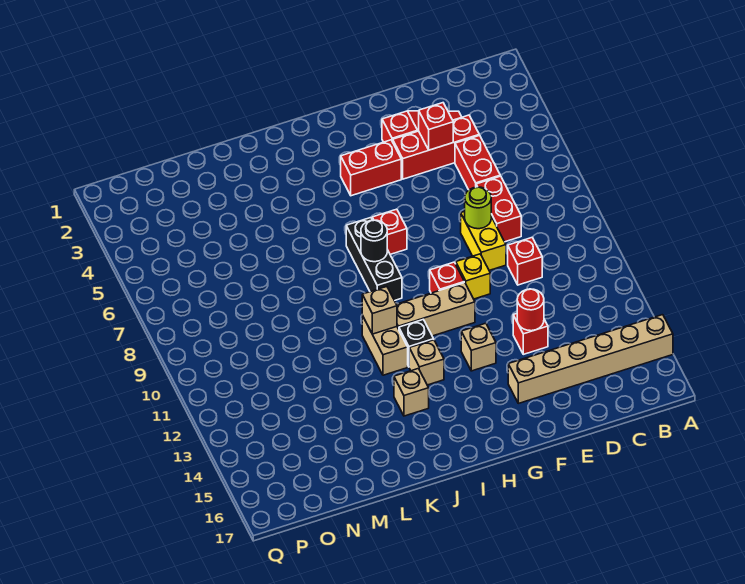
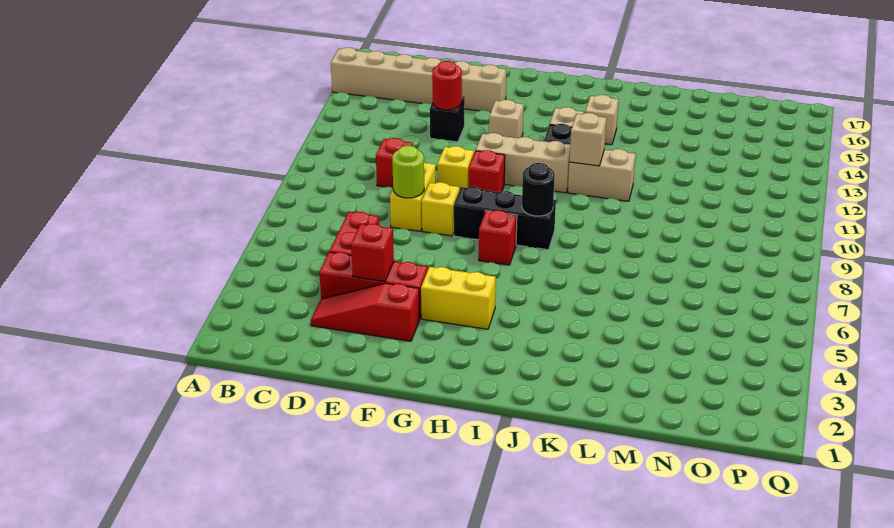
red 1x2 brick [476,176,521,242] -> none
red 1x1 brick [513,314,548,354] -> black 1x1 brick [430,96,465,142]
none -> yellow 1x1 brick [422,182,459,236]
red 1x2 brick [341,140,401,196] -> yellow 1x2 brick [421,267,496,329]
black 1x3 brick [346,218,402,301] -> black 1x3 brick turned to [454,187,556,250]
tan 1x2 brick [362,316,408,375] -> tan 1x2 brick turned to [568,149,636,201]

